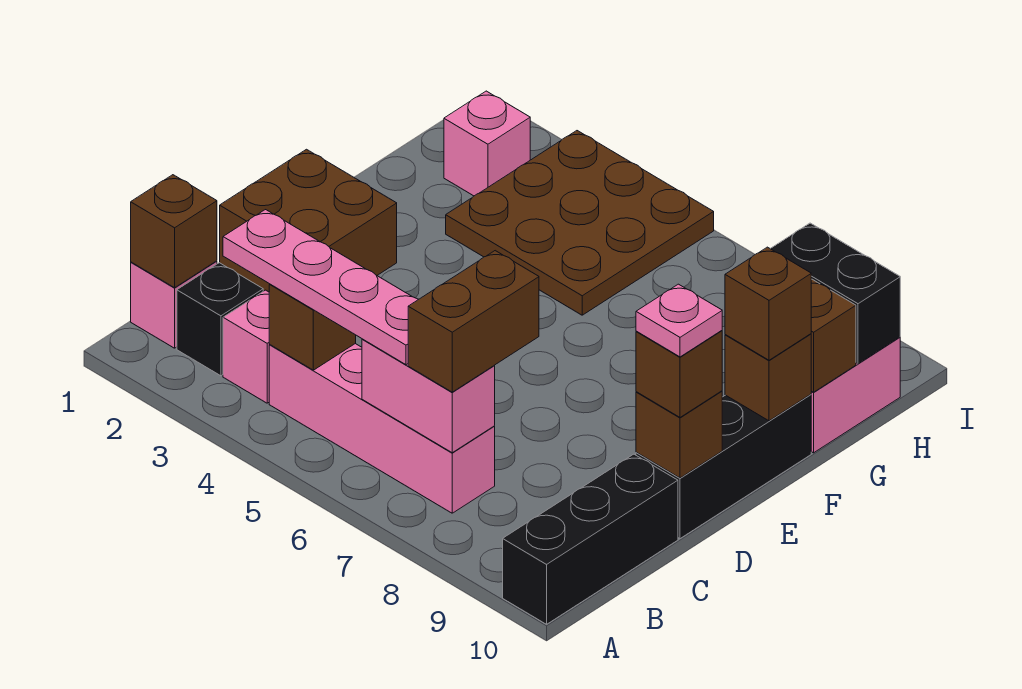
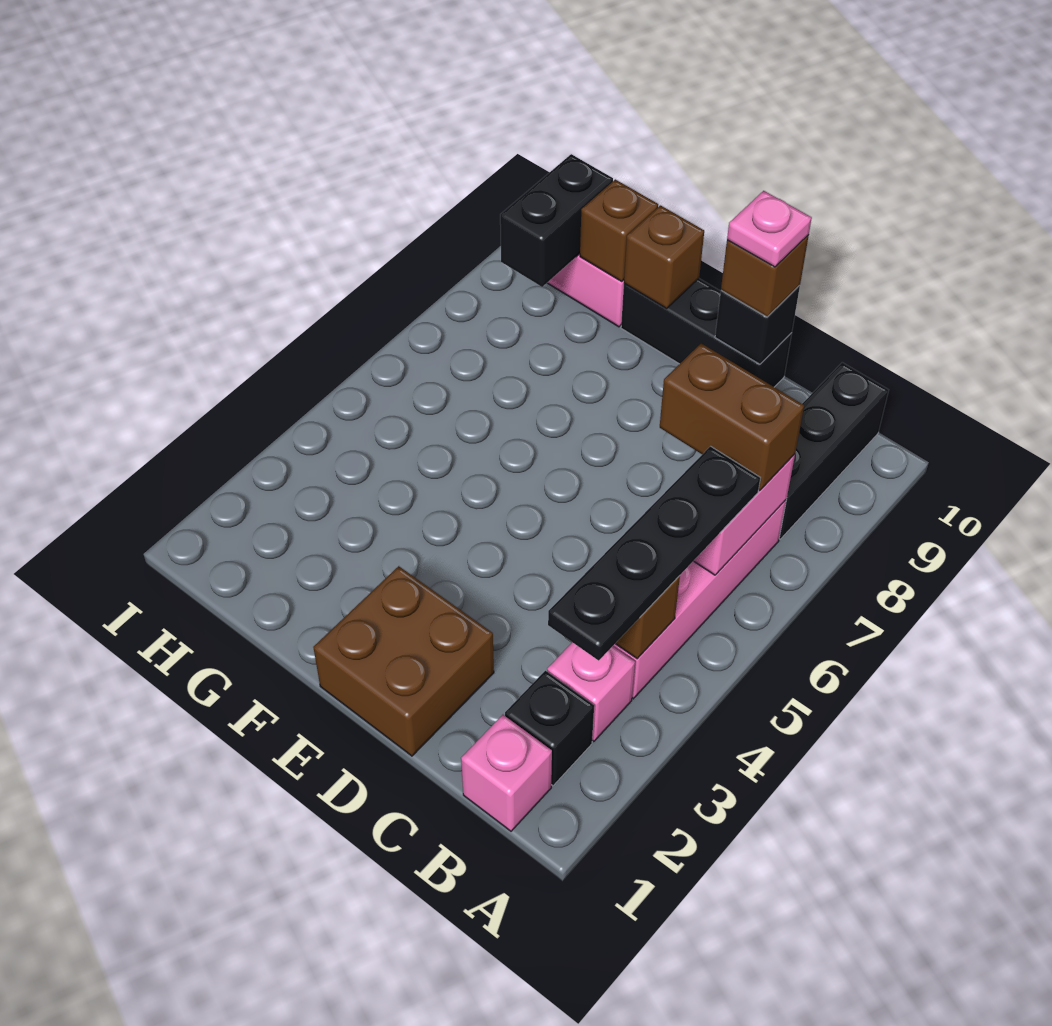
black 1x3 brick [503,454,678,624] -> black 1x3 brick turned to [779,362,889,539]
brown 1x1 brick [131,175,217,288] -> none
pink 1x4 plate [223,210,418,365] -> black 1x4 plate [548,446,760,661]
brown 1x1 brick [636,391,722,478] -> black 1x1 brick [715,285,800,364]
brown 1x1 brick [725,247,811,360] -> none
brown 3x3 plate [446,131,714,315] -> none
pink 1x1 brick [444,91,530,196] -> none

